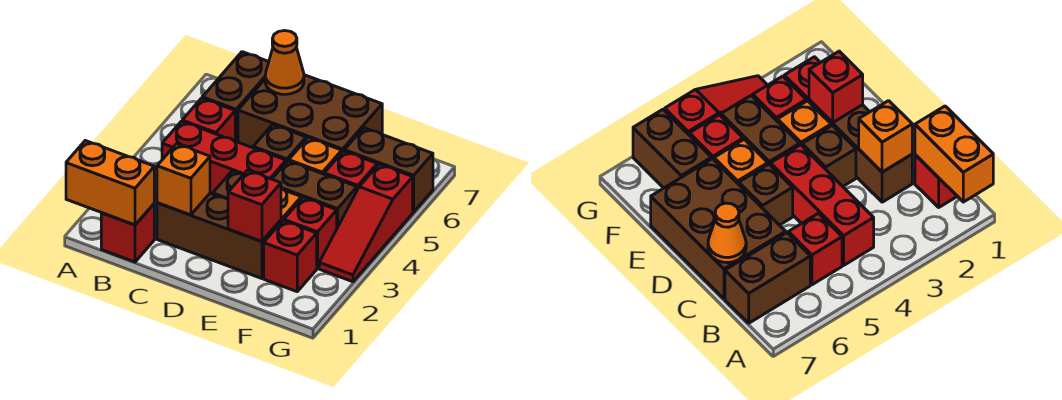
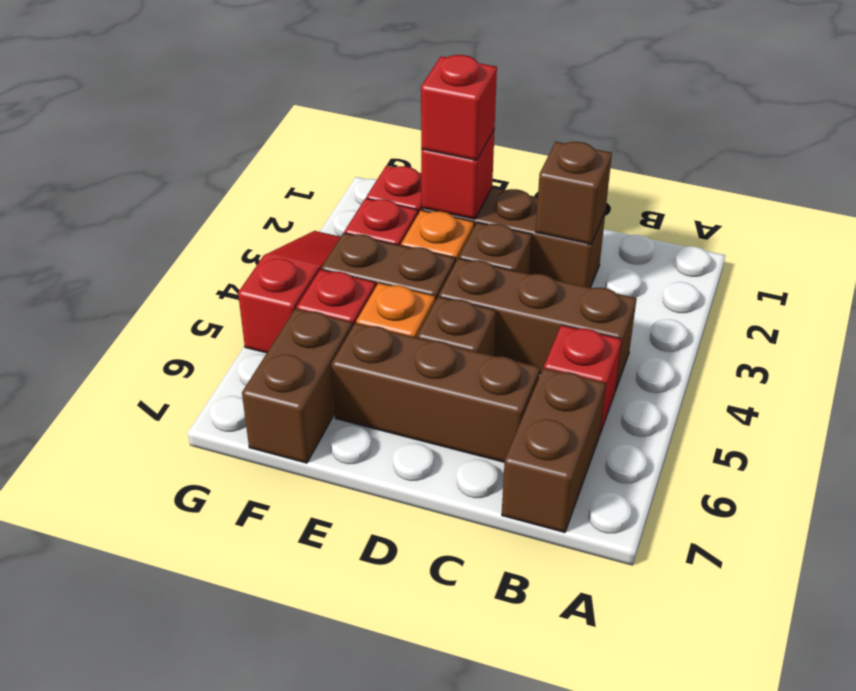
orange 1x2 brick [66,141,154,225] -> none
red 1x1 brick [101,204,154,262] -> red 1x1 brick moved to [421,55,497,160]
red 1x3 brick [162,121,286,194] -> brown 1x3 brick [439,258,637,391]
orange 1x1 brick [157,144,210,215] -> brown 1x1 brick [536,142,612,244]
brown 2x3 brick [238,75,382,152] -> brown 1x3 brick [332,323,540,462]
orange 1x1 cone [265,31,304,94] -> none
brown 1x2 brick [344,128,433,212] -> brown 1x2 brick turned to [242,309,352,463]

